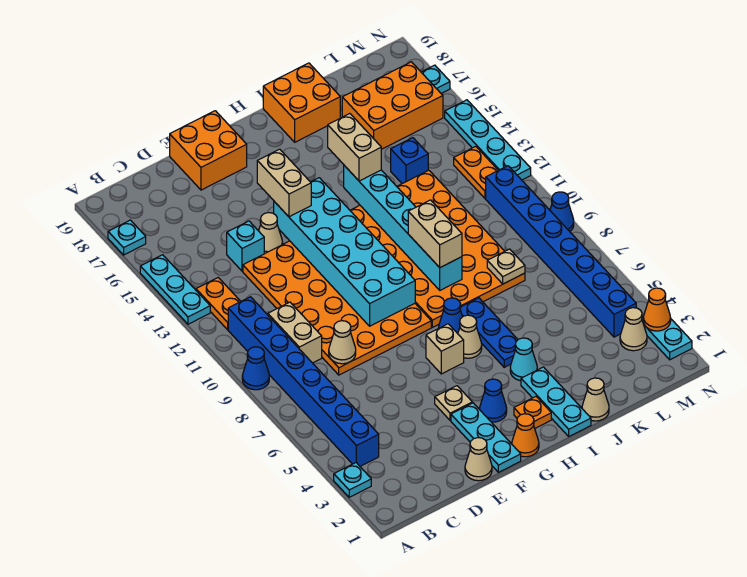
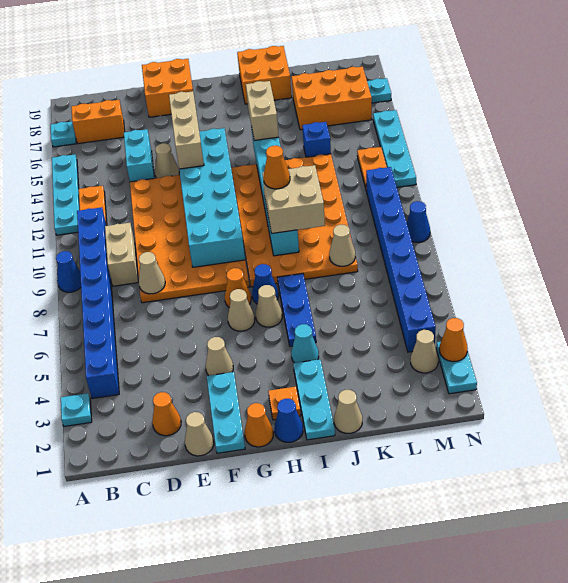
cyan 1x3 plate [140,255,210,324] -> cyan 1x4 plate [52,155,80,235]
none -> orange 1x2 brick [71,100,125,144]
none -> orange 1x1 cone [152,392,181,436]
cyan 1x1 brick [227,221,264,271] -> cyan 1x2 brick [124,129,154,182]
tan 1x1 plate [435,386,472,421] -> tan 1x1 cone [206,337,233,376]
tan 1x2 brick [257,149,311,217] -> tan 1x3 brick [169,91,204,169]
blue 1x1 cone [480,379,507,422] -> blue 1x1 cone moved to [274,399,303,442]
tan 1x1 brick [426,324,464,374] -> tan 1x1 cone [228,289,255,331]
none -> orange 1x1 cone [225,268,251,308]
tan 1x2 brick [408,200,462,267] -> tan 2x2 brick [262,165,325,234]
none -> orange 1x1 cone [263,146,290,189]
tan 1x1 plate [487,249,525,284] -> tan 1x1 cone [329,225,355,266]

